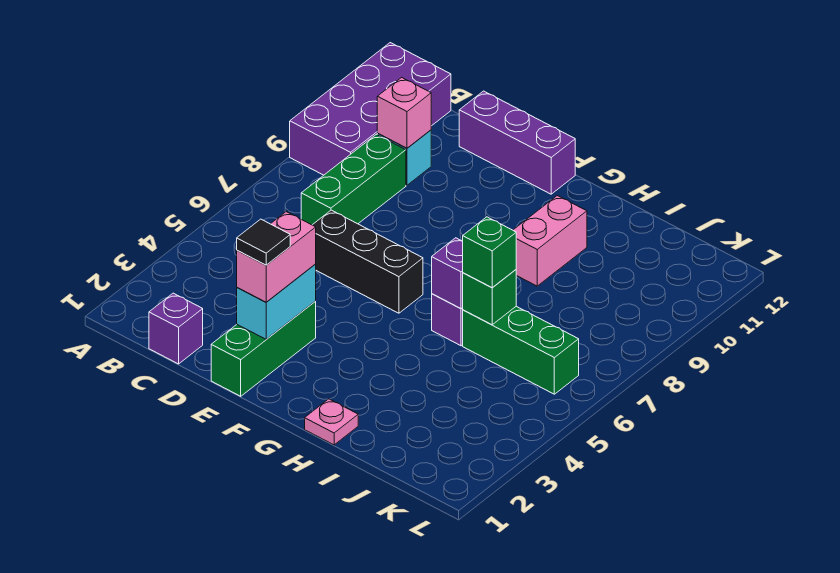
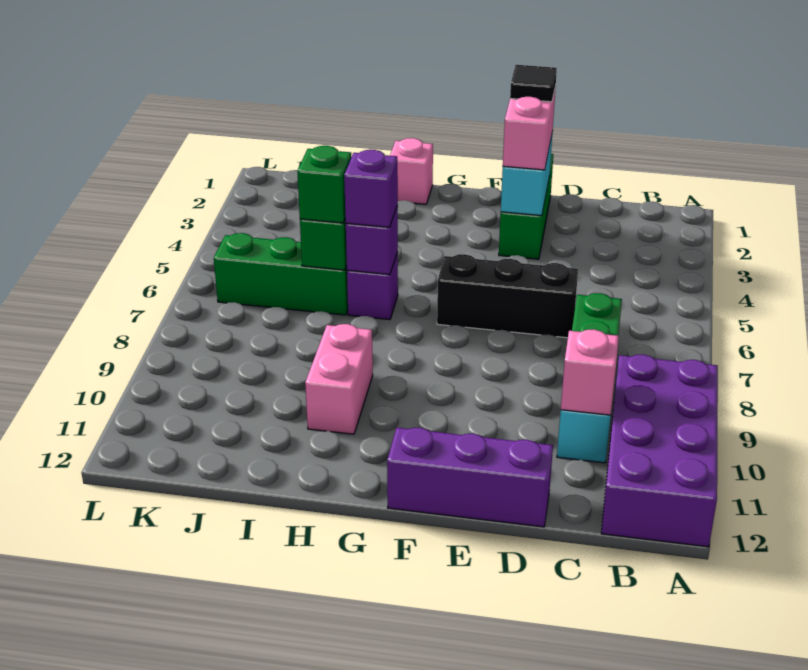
purple 1x1 brick [149,293,203,364] -> purple 1x1 brick moved to [344,150,398,227]
pink 1x1 plate [305,399,358,445] -> pink 1x1 brick [390,138,433,204]

